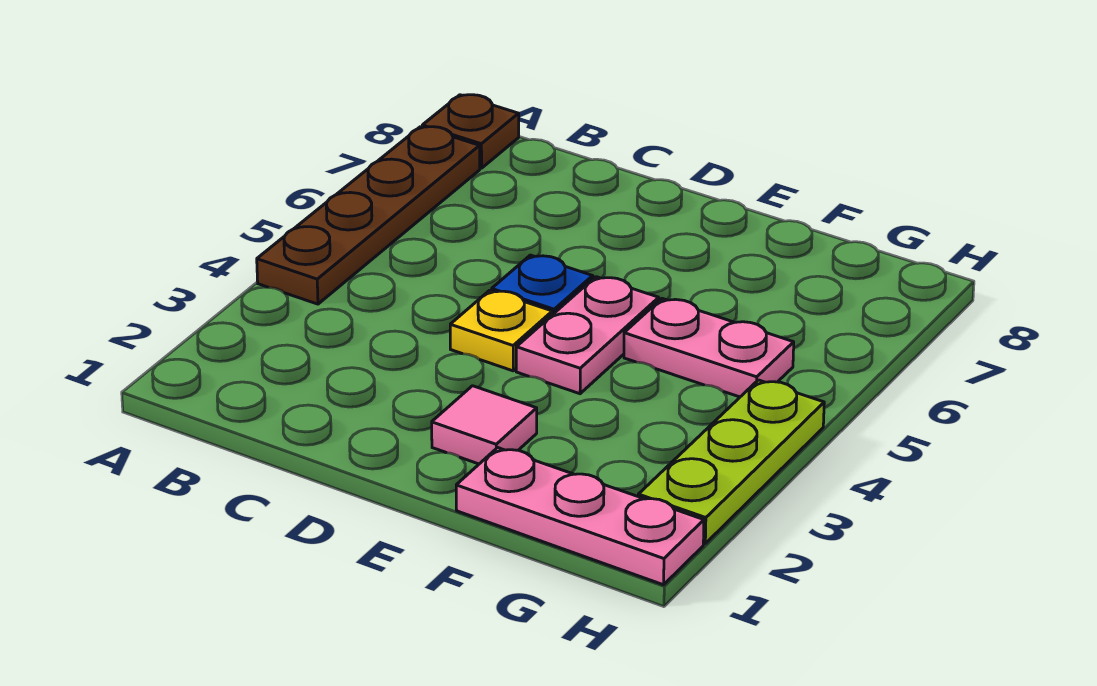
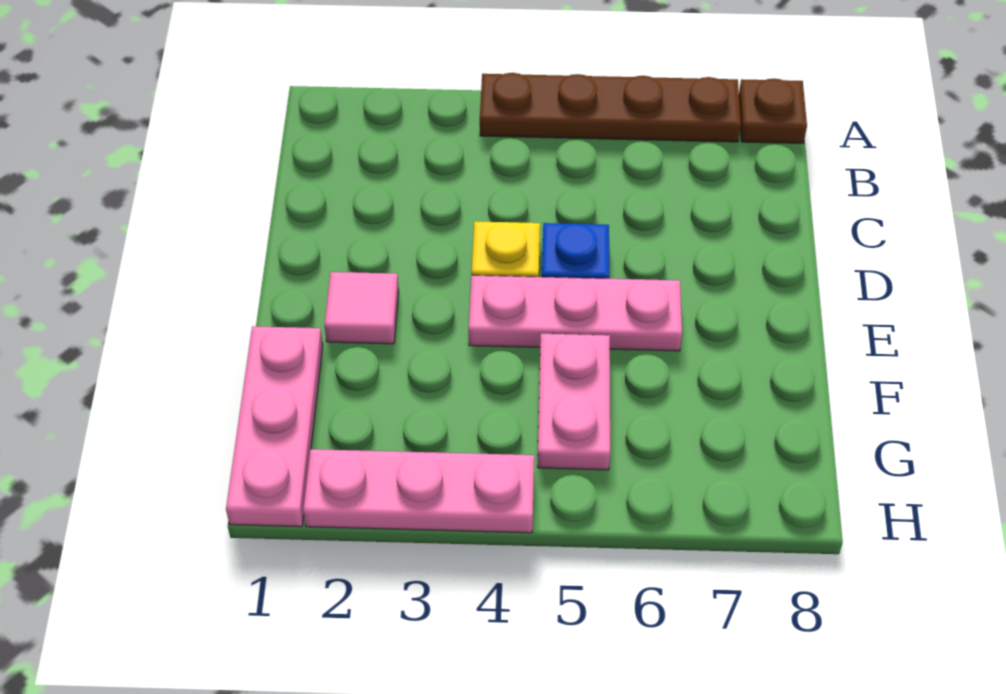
pink 1x2 plate [516,277,659,394] -> pink 1x3 plate [469,275,682,351]
lime 1x3 plate [638,380,824,543] -> pink 1x3 plate [303,449,534,533]

